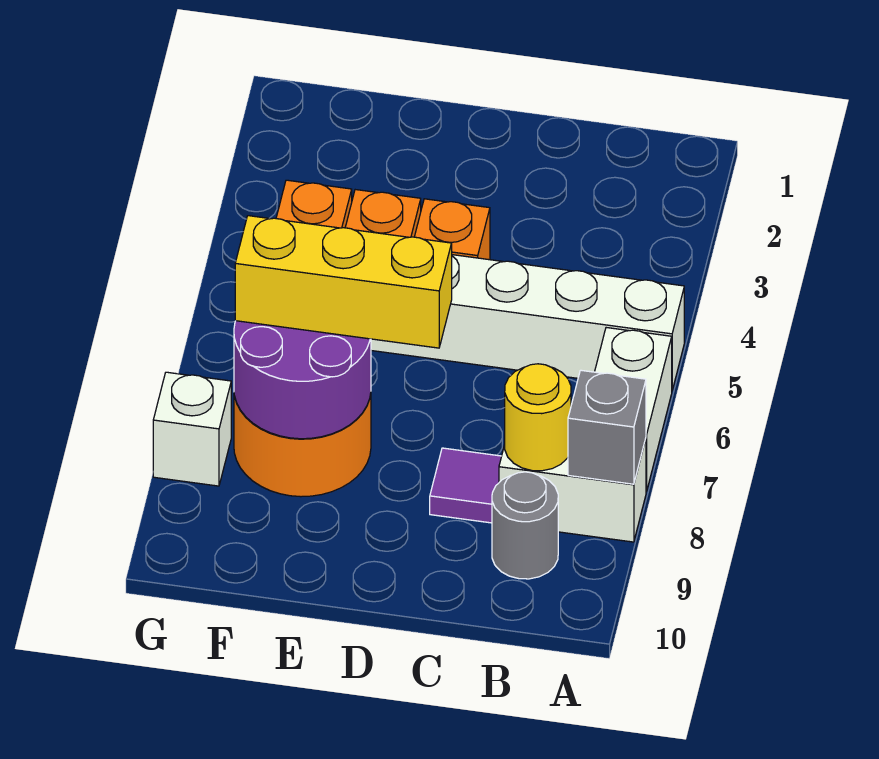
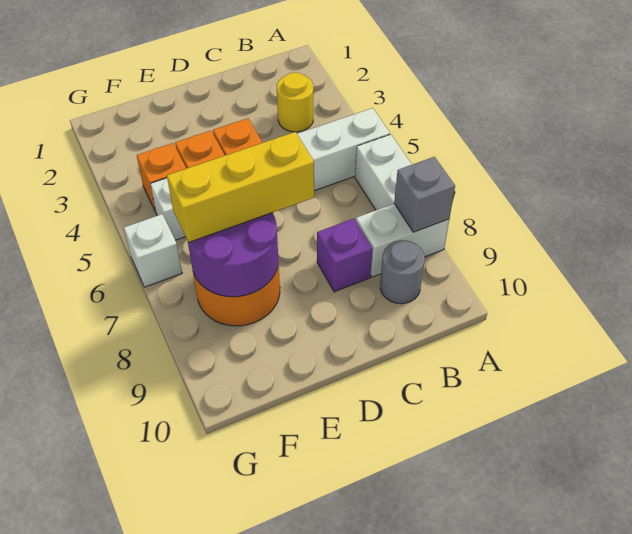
yellow 1x1 round brick [505,364,571,471] -> yellow 1x1 round brick moved to [277,72,313,132]
purple 1x1 tile [430,448,502,523] -> purple 1x1 brick [317,219,373,292]
white 1x1 brick [153,372,231,486] -> white 1x1 brick moved to [124,214,182,287]

